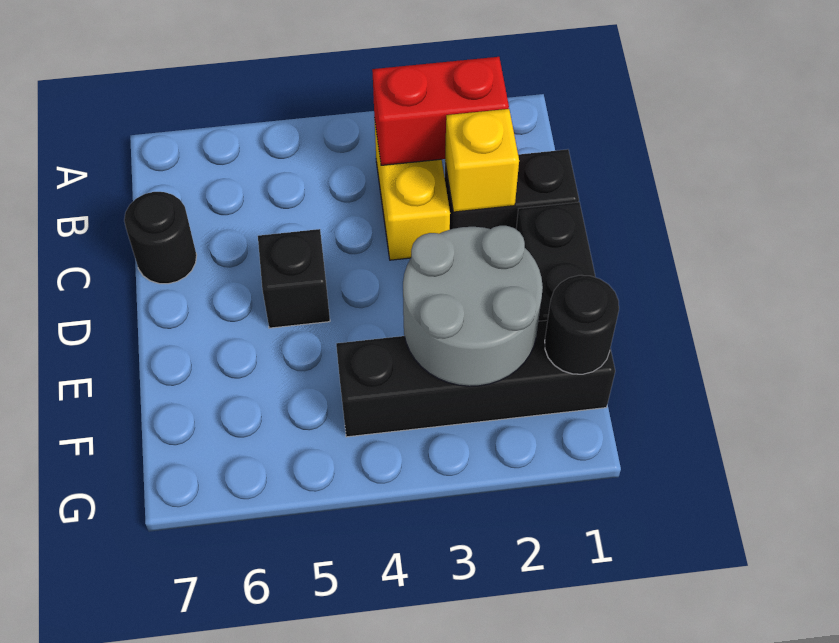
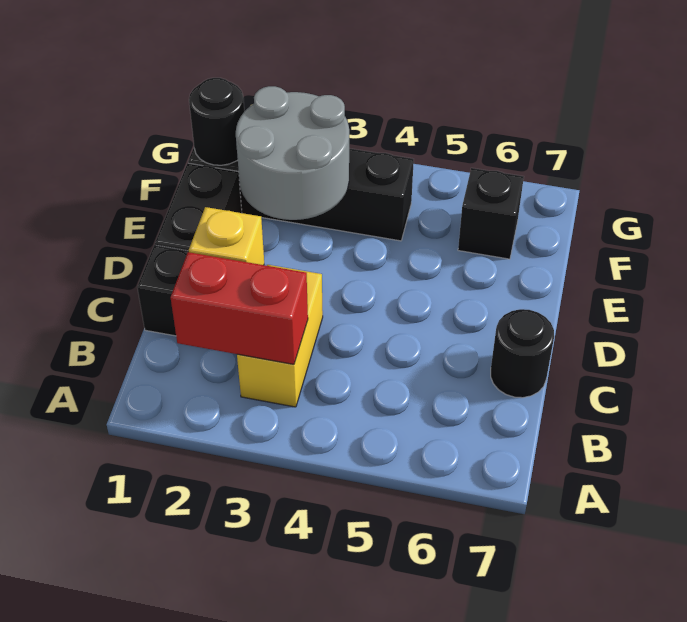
black 1x1 brick [258,229,330,328] -> black 1x1 brick moved to [458,168,524,259]

